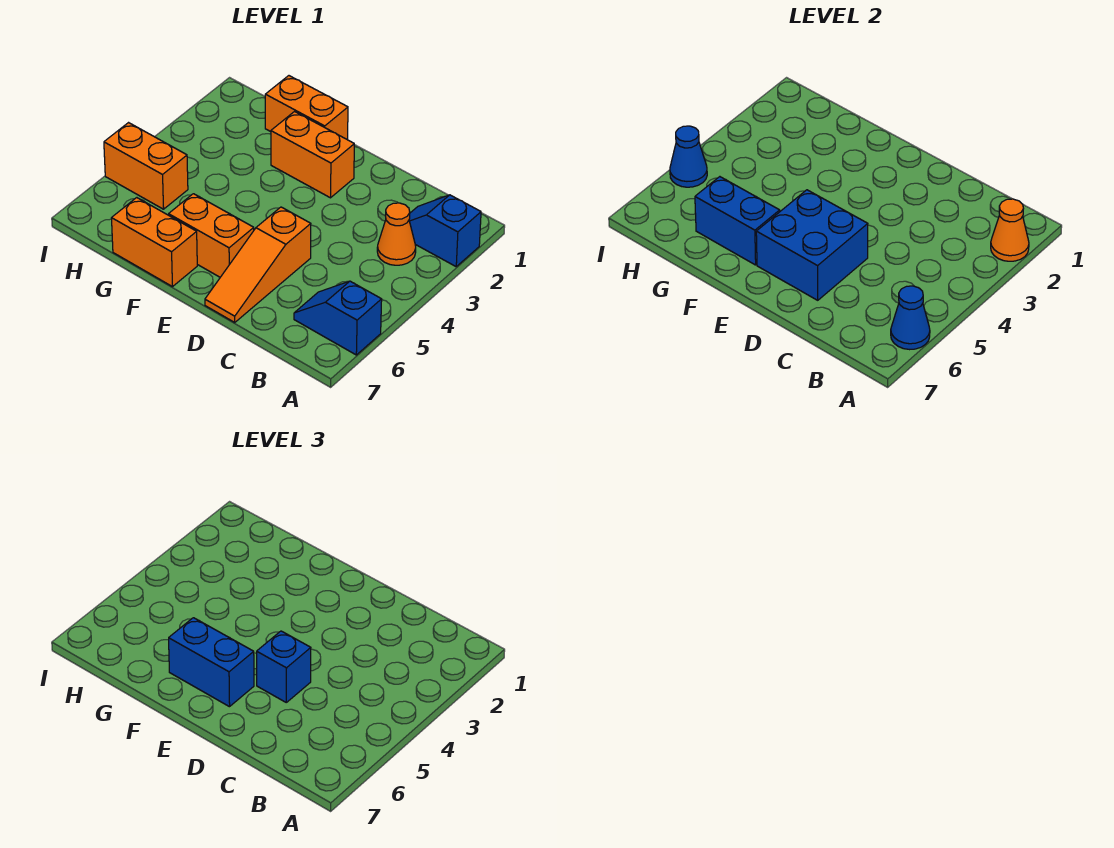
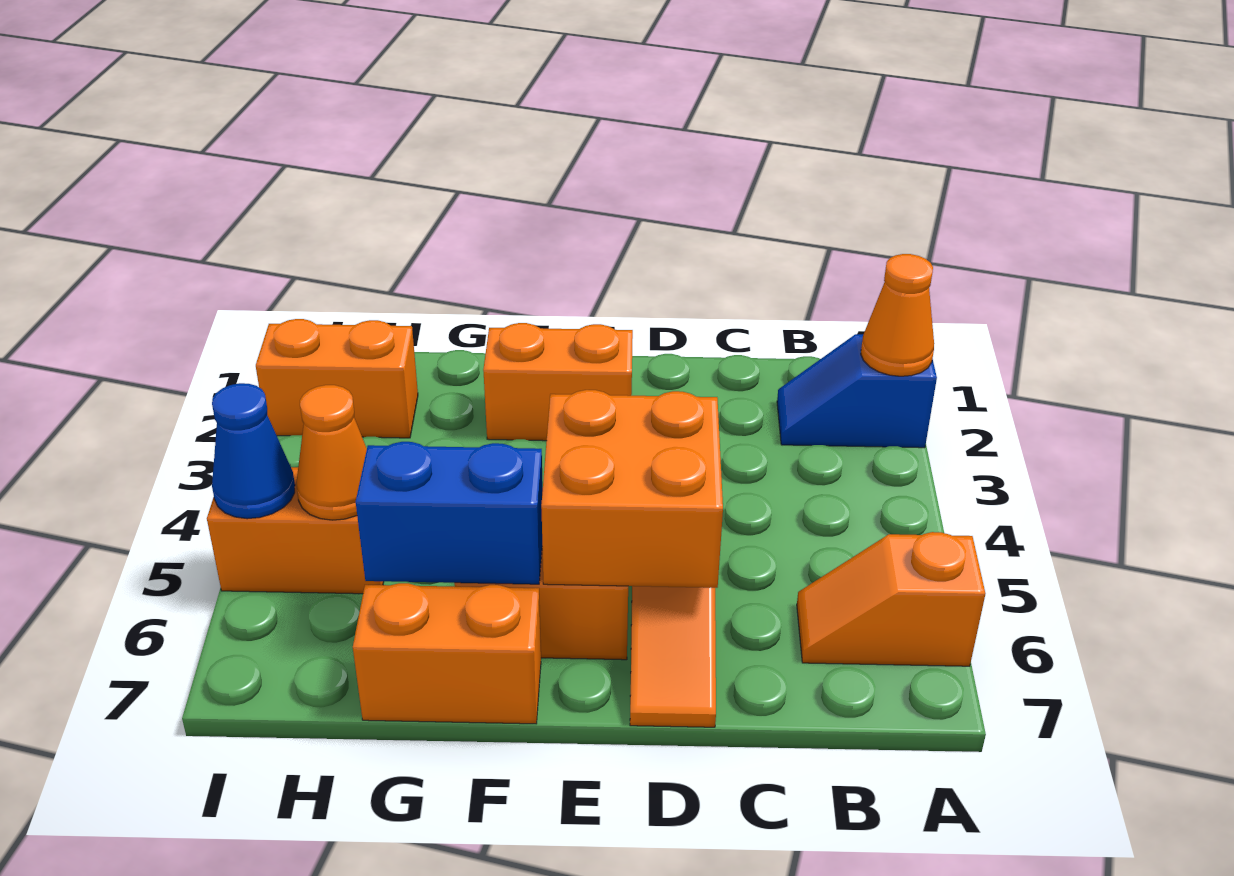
blue 1x2 slope [294,281,382,355] -> orange 1x2 slope [797,532,985,666]
blue 1x1 cone [891,286,930,350] -> none
orange 1x1 cone [377,203,416,265] -> orange 1x1 cone moved to [297,385,367,520]
blue 2x2 brick [756,190,868,300] -> orange 2x2 brick [541,390,723,588]
blue 1x1 brick [257,631,311,702] -> none
blue 1x2 brick [169,618,254,707] -> none
orange 1x2 brick [265,76,348,140] -> orange 1x2 brick moved to [256,319,418,438]

